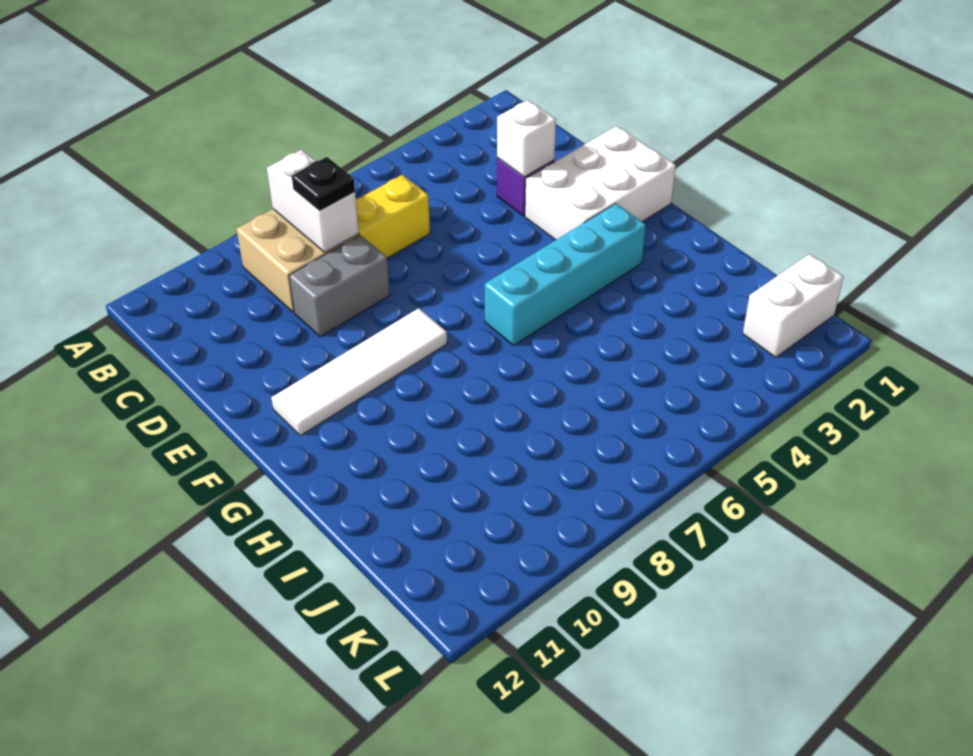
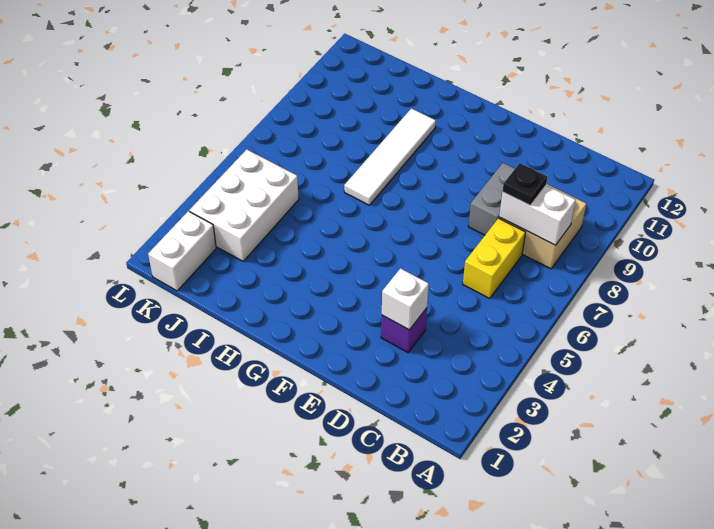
white 2x3 brick [525,126,676,240] -> white 2x3 brick moved to [189,149,299,261]
white 1x4 tile [271,308,447,435] -> white 1x4 tile moved to [344,108,436,205]
cyan 1x4 brick [485,204,646,345] -> none

